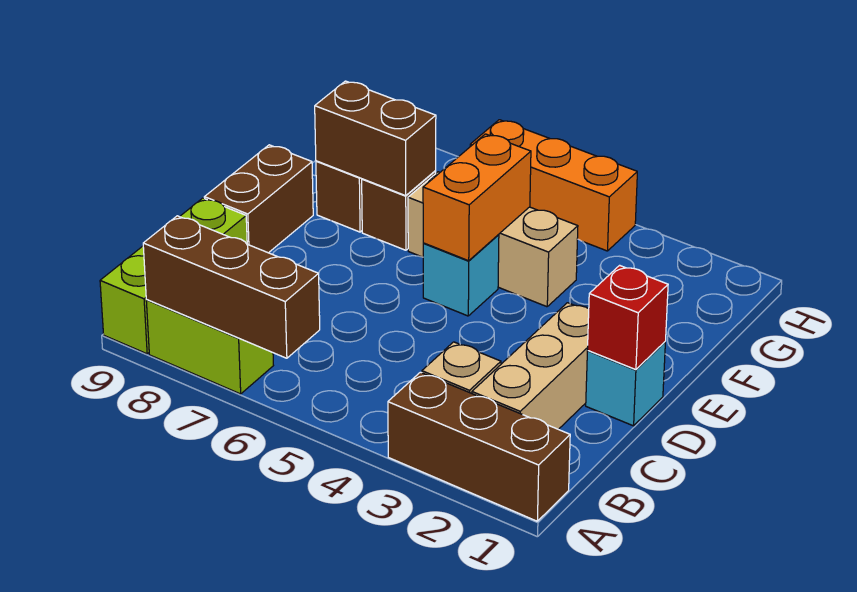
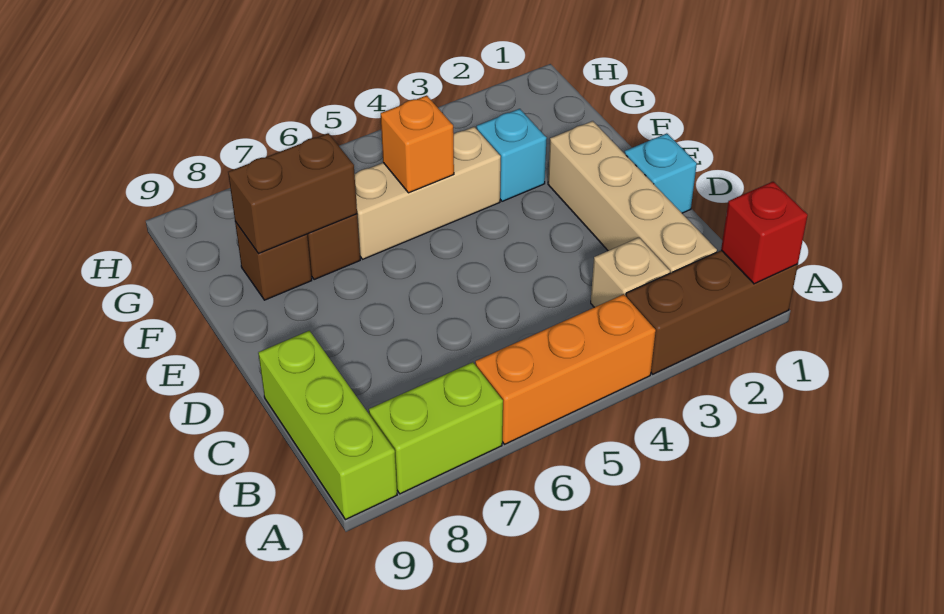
brown 1x3 brick [143,216,320,358] -> none
tan 1x3 brick [472,303,589,429] -> tan 1x4 brick [548,121,717,273]
red 1x1 brick [588,265,668,370] -> red 1x1 brick moved to [721,182,808,284]
brown 1x2 brick [204,145,313,253] -> none
cyan 1x1 brick [423,235,499,316] -> cyan 1x1 brick moved to [477,109,547,201]
orange 1x2 brick [423,134,531,261] -> orange 1x1 brick [381,95,454,193]
orange 1x3 brick [470,120,637,251] -> orange 1x3 brick moved to [475,294,656,444]

